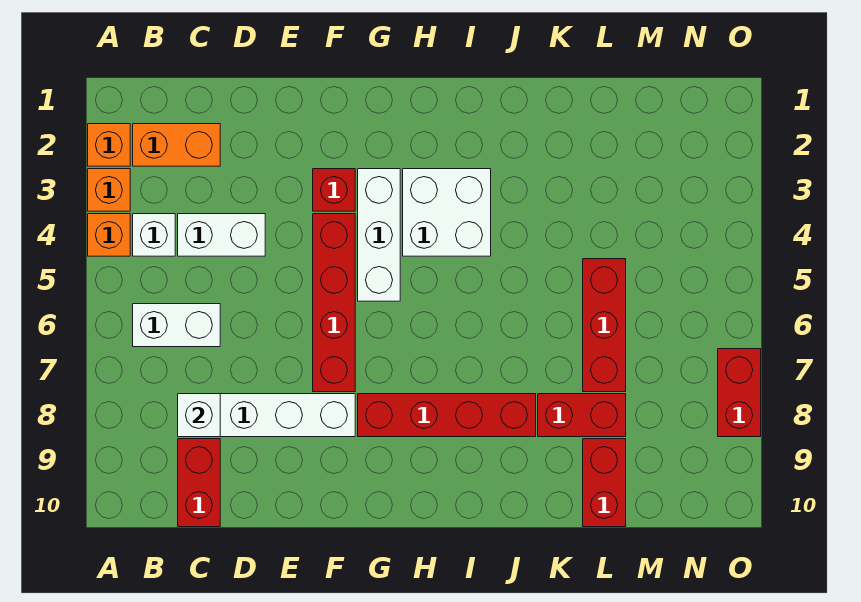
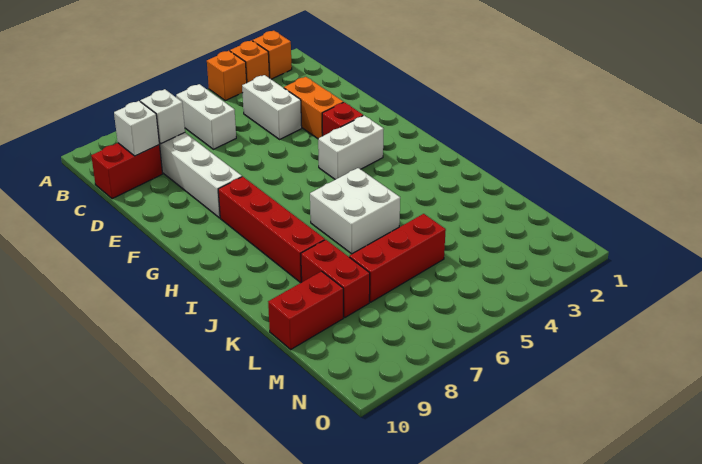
orange 1x2 brick [133,124,220,166] -> orange 1x2 brick moved to [284,77,343,139]
white 1x1 brick [133,214,175,256] -> white 1x1 brick moved to [114,101,159,156]
red 1x4 brick [313,214,355,392] -> none
white 1x3 brick [358,169,400,301] -> white 1x2 brick [318,116,384,180]
white 2x2 brick [403,169,491,256] -> white 2x2 brick moved to [310,168,400,254]
red 1x2 brick [718,349,761,437] -> none

